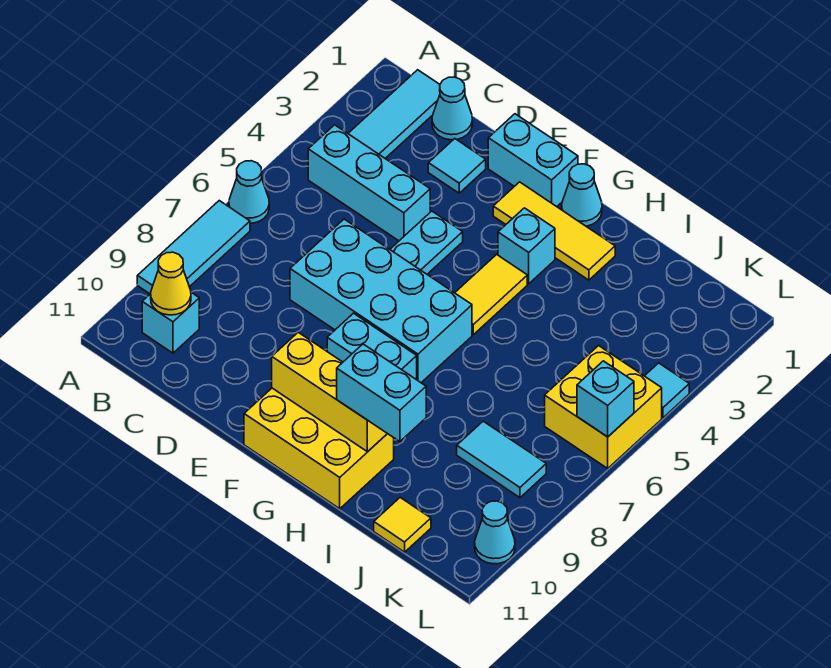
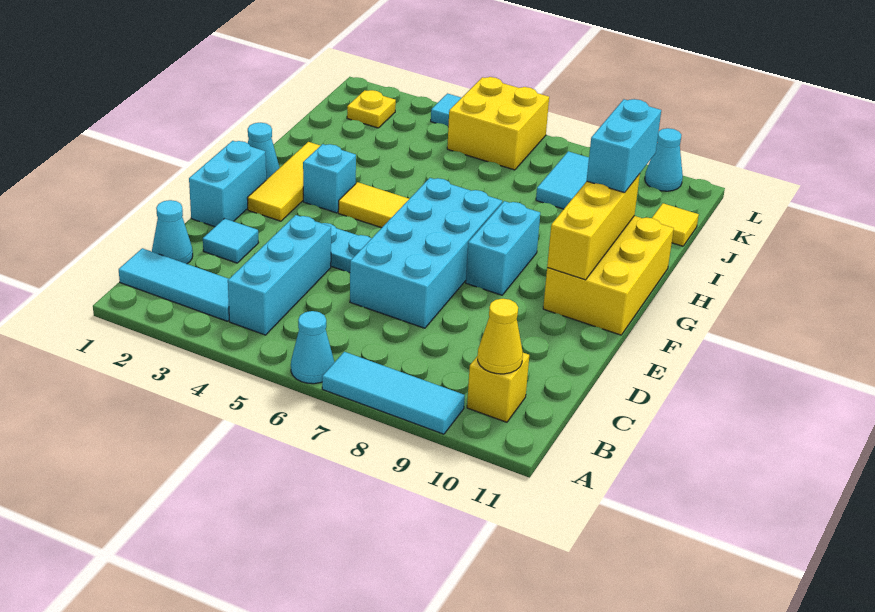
cyan 1x1 brick [142,292,199,353] -> yellow 1x1 brick [467,353,529,422]
none -> yellow 1x1 plate [347,90,396,128]
cyan 1x1 brick [577,361,634,437] -> none

